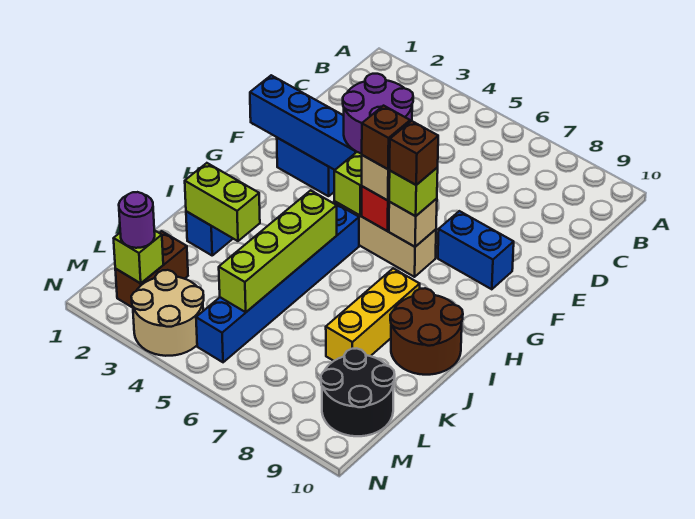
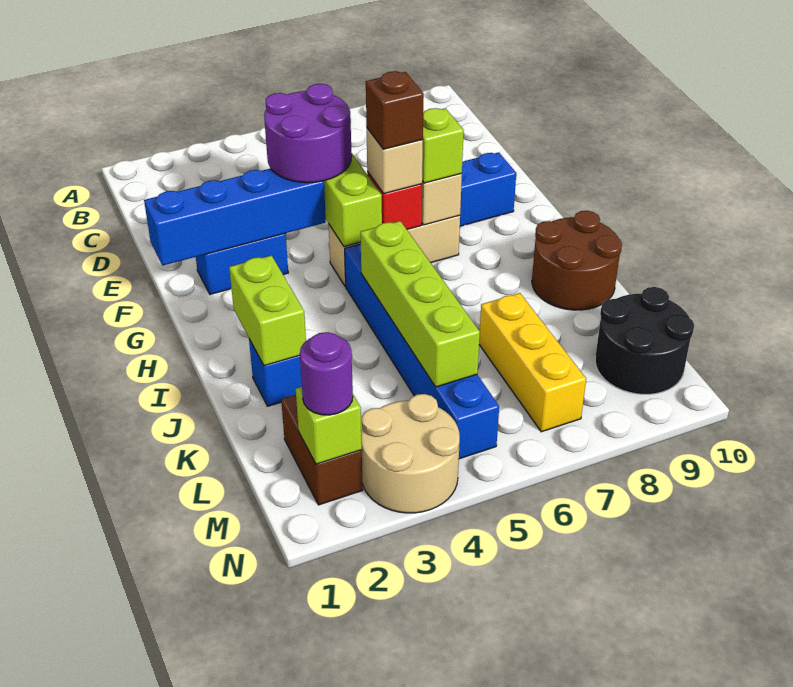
brown 1x1 brick [389,121,438,185] -> none
yellow 1x3 brick [326,268,420,361] -> yellow 1x3 brick moved to [479,293,586,432]
lime 1x2 brick [185,163,260,241] -> lime 1x2 brick turned to [229,255,306,366]

